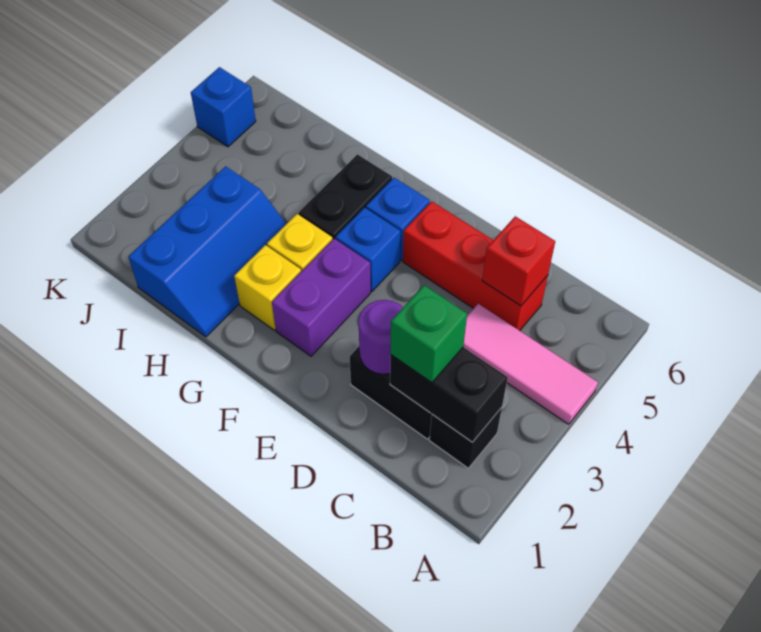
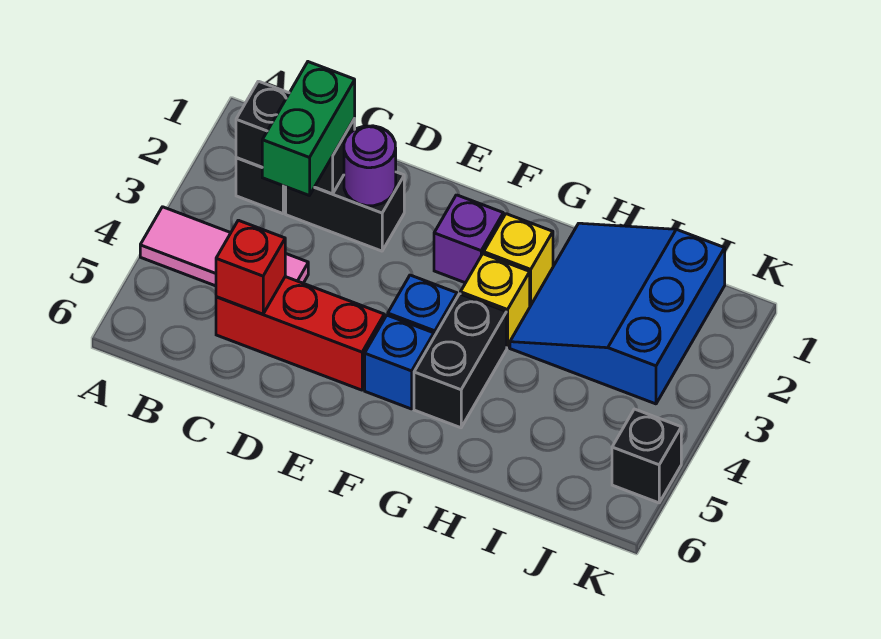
green 1x1 brick [390,285,467,383] -> green 1x2 brick [262,62,355,196]
purple 1x2 brick [272,239,371,356] -> purple 1x1 brick [434,195,503,283]
blue 2x3 slope [128,166,286,337] -> blue 3x3 slope [510,223,725,404]
blue 1x1 brick [191,67,256,147] -> black 1x1 brick [612,409,681,503]

